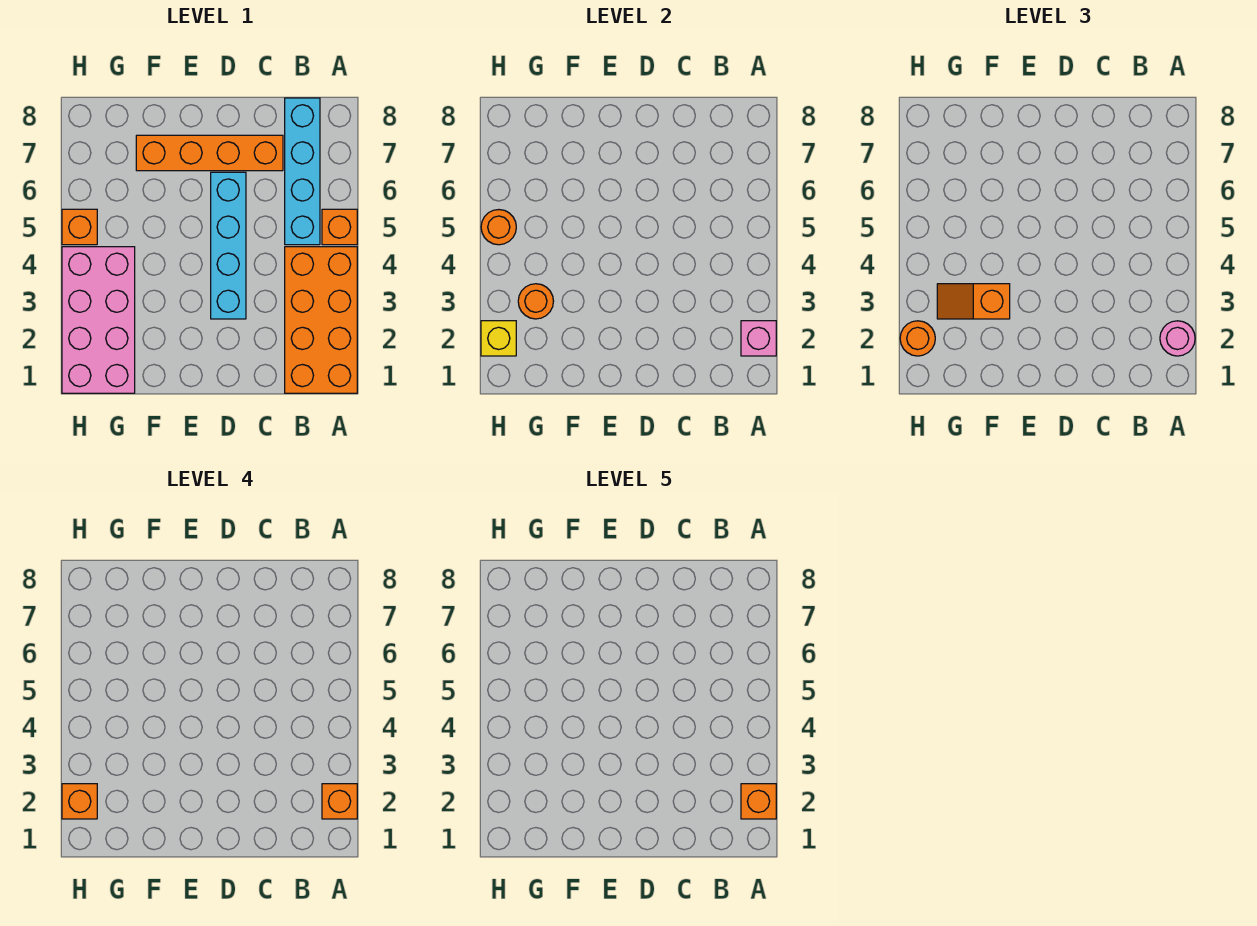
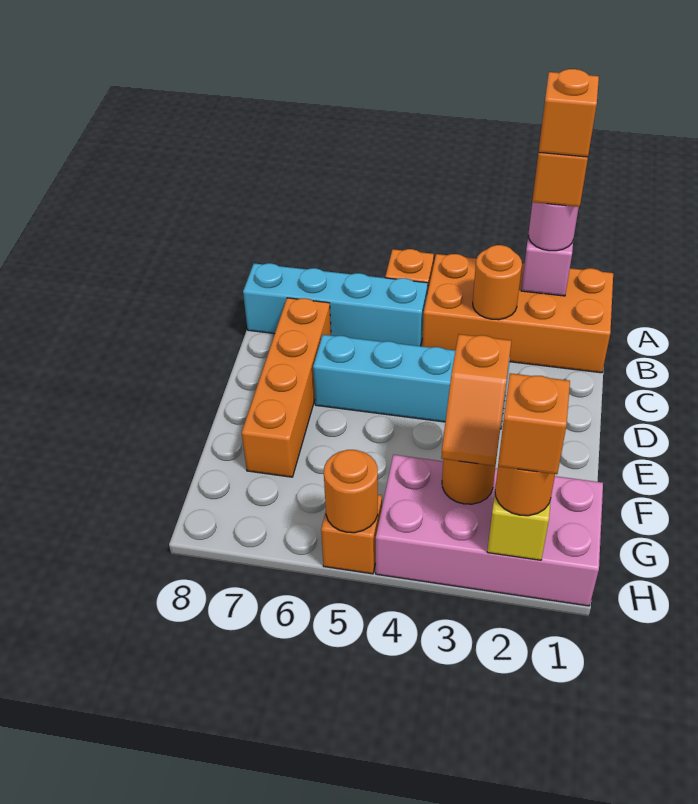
none -> orange 1x1 round brick [473,245,522,320]

